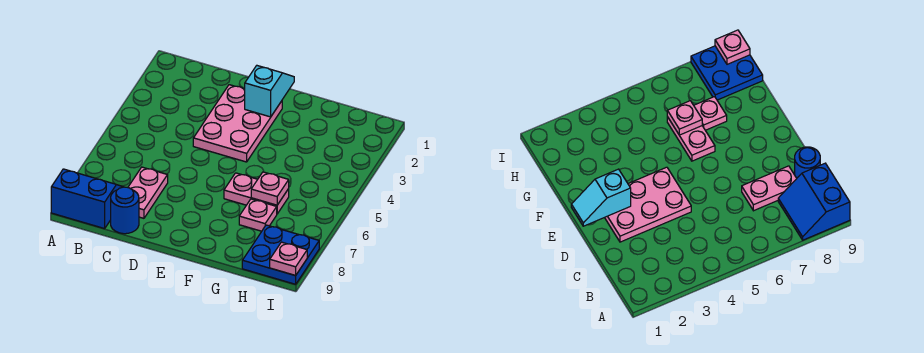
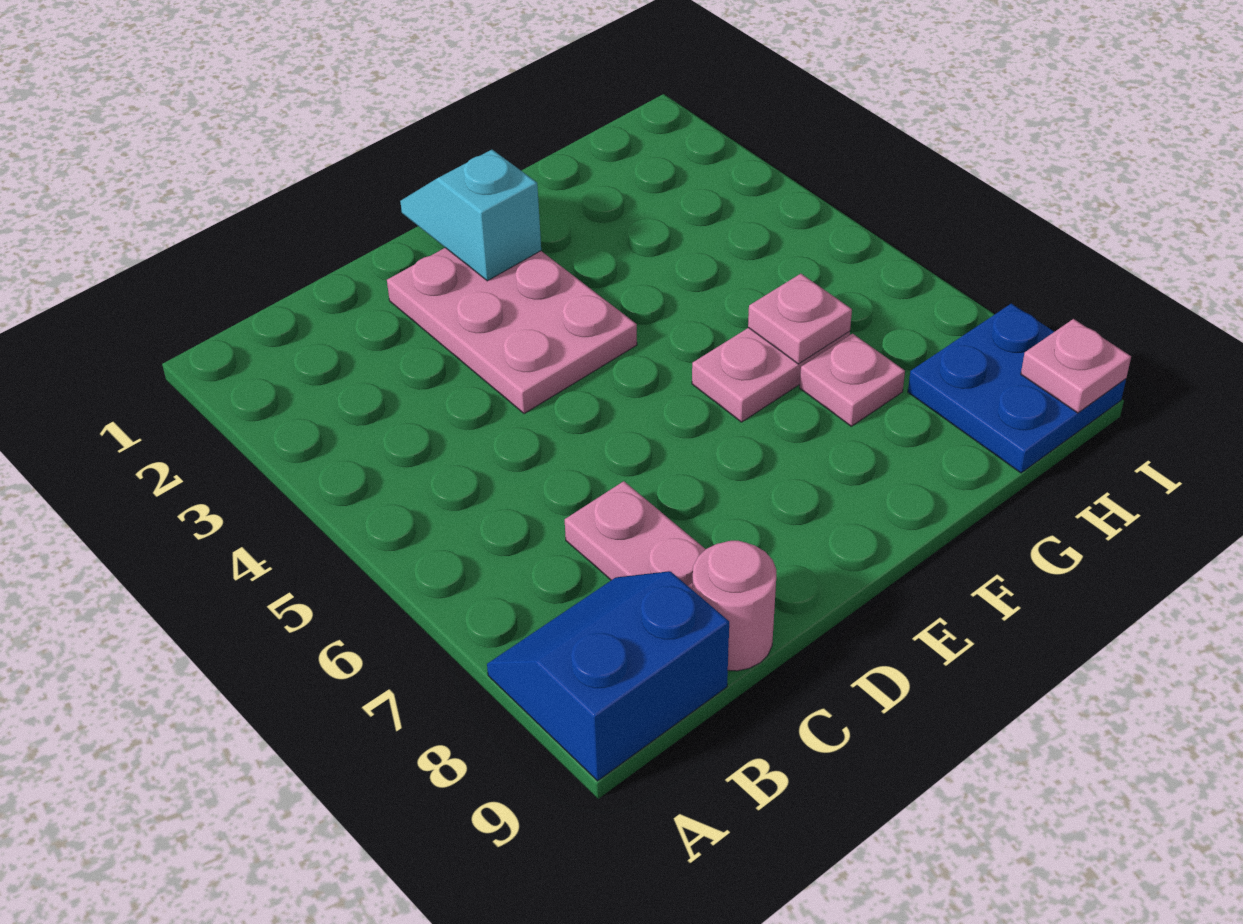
blue 1x1 round brick [111,187,139,234] -> pink 1x1 round brick [692,541,776,671]

